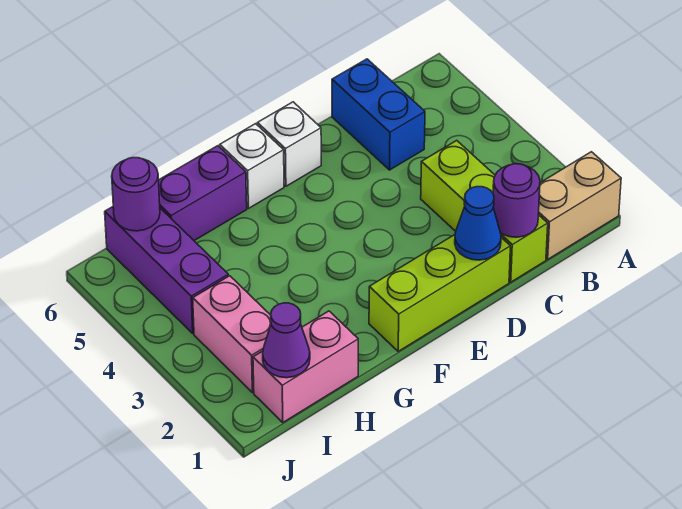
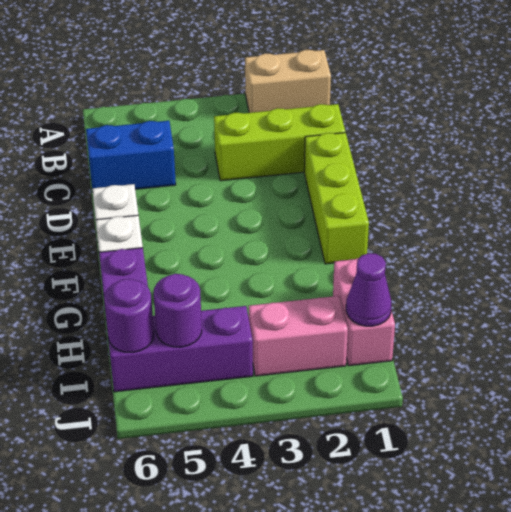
tan 1x2 brick [538,152,621,259] -> tan 1x2 brick turned to [245,50,331,113]
purple 1x1 round brick [493,164,540,237] -> purple 1x1 round brick moved to [154,274,202,347]
blue 1x1 cone [455,187,501,260] -> none

